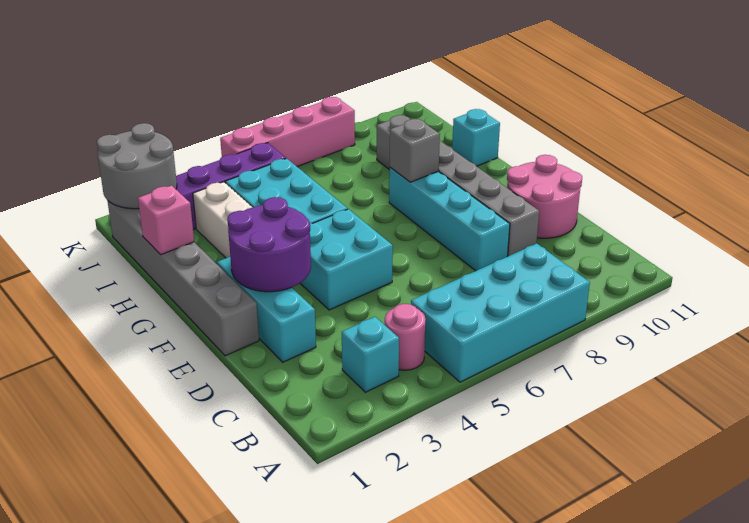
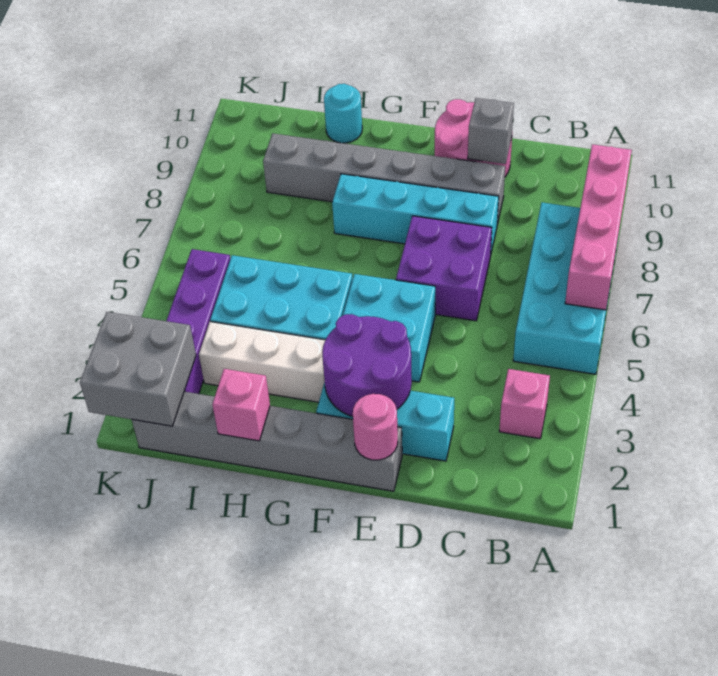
cyan 1x1 brick [342,317,399,392] -> pink 1x1 brick [499,369,550,439]
pink 1x1 round brick [385,304,425,370] -> pink 1x1 round brick moved to [353,394,398,460]
none -> purple 2x2 brick [396,216,492,321]
grey 1x1 brick [390,119,440,182] -> grey 1x1 brick moved to [468,98,514,164]
cyan 1x1 brick [452,109,500,166] -> cyan 1x1 round brick [324,84,362,143]
grey 2x2 round brick [97,123,177,209] -> grey 2x2 brick [80,312,196,426]
pink 1x4 brick [220,97,355,167] -> pink 1x4 brick moved to [565,144,632,310]

